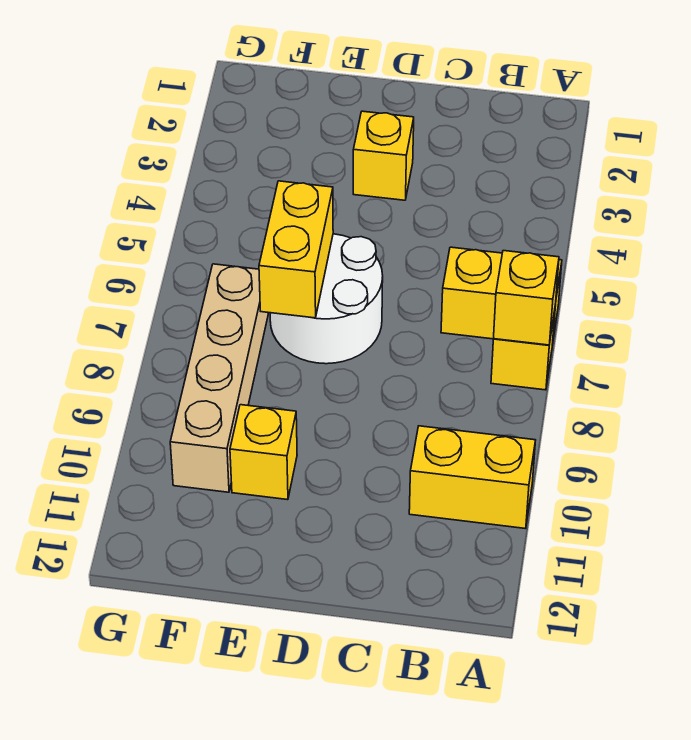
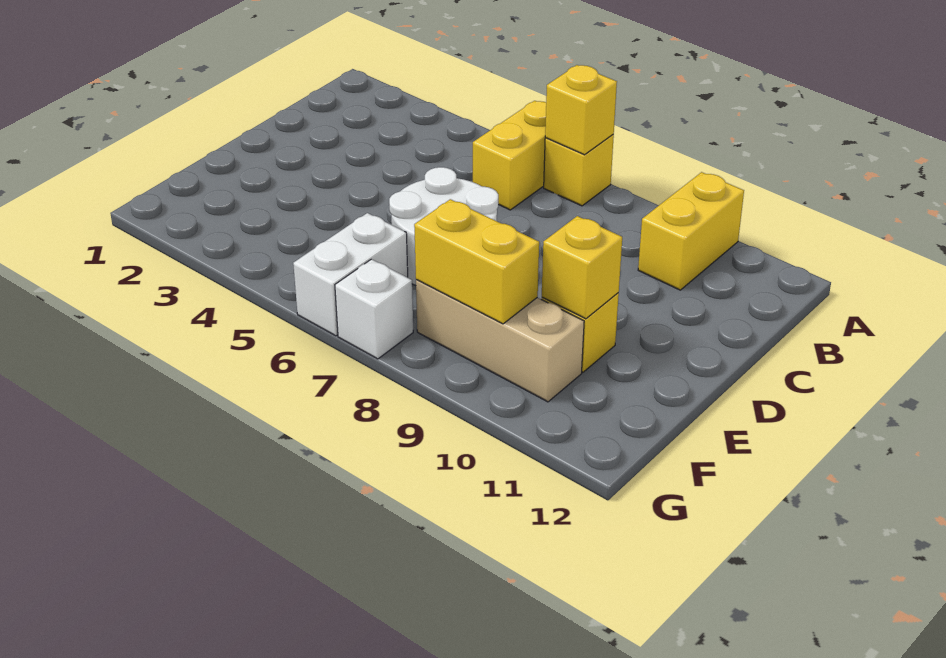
yellow 1x1 brick [353,111,414,200] -> yellow 1x1 brick moved to [542,216,622,319]
yellow 1x2 brick [259,181,333,318] -> yellow 1x2 brick moved to [414,199,539,324]
none -> white 1x2 brick [293,213,408,336]
tan 1x4 brick [170,264,268,492] -> tan 1x3 brick [416,280,584,402]
none -> white 1x1 brick [335,259,413,359]

